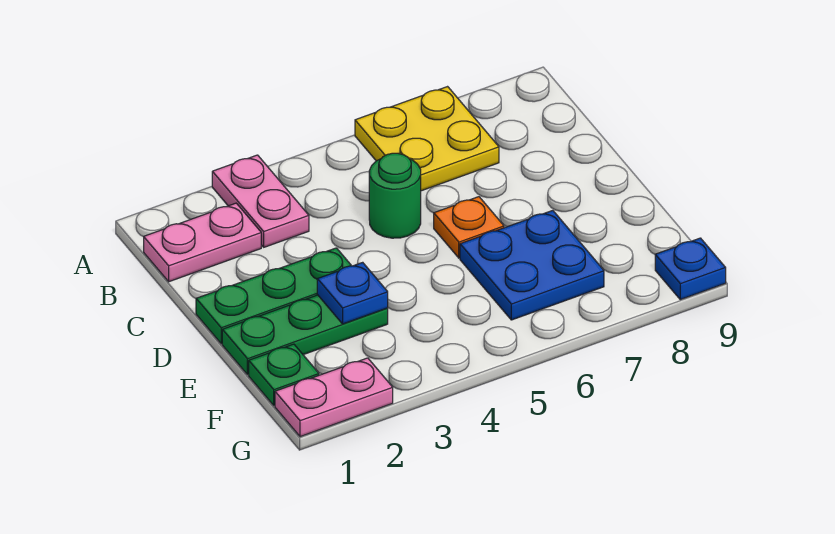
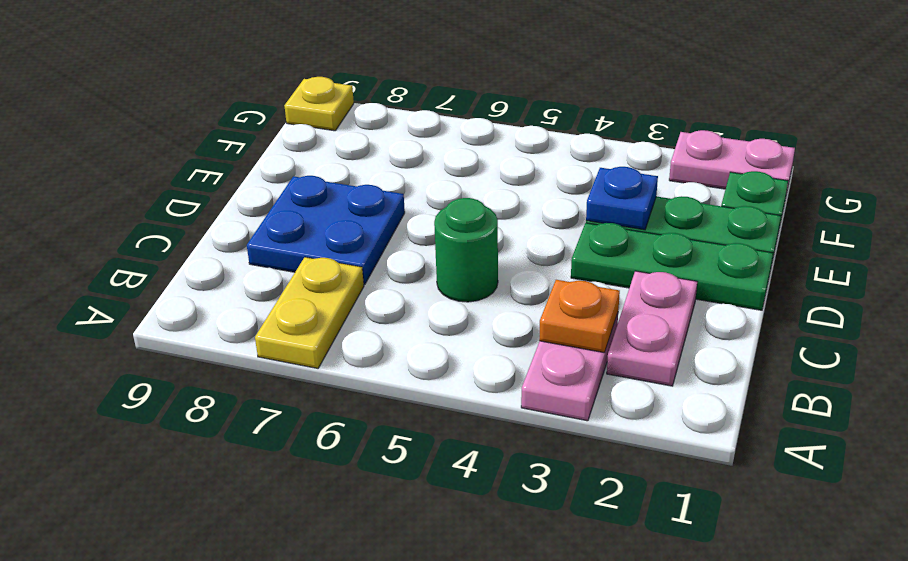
yellow 2x2 plate [355,87,499,191] -> yellow 1x2 plate [255,257,364,368]
pink 1x2 plate [144,203,261,282] -> pink 1x2 plate turned to [607,271,697,386]
orange 1x1 plate [434,197,504,258] -> orange 1x1 plate moved to [539,280,620,353]
blue 2x2 plate [460,210,604,320] -> blue 2x2 plate moved to [247,176,405,285]
blue 1x1 plate [655,238,726,300] -> yellow 1x1 plate [284,77,354,131]

